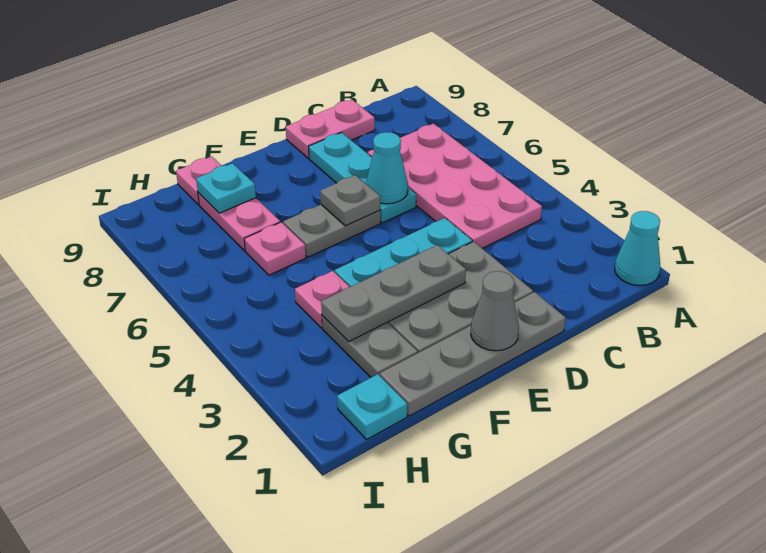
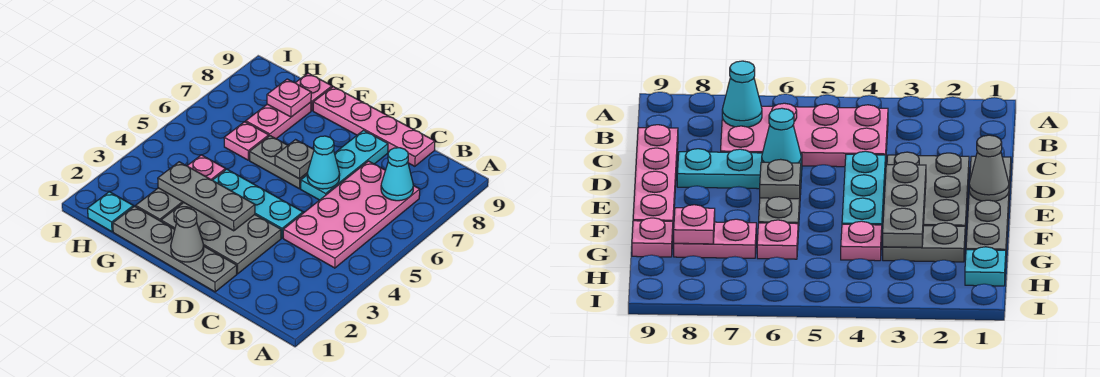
cyan 1x1 cone [615,211,660,285] -> cyan 1x1 cone moved to [381,148,413,201]
pink 1x2 plate [286,100,375,158] -> pink 1x4 plate [313,87,435,166]
cyan 1x1 plate [196,163,256,213] -> pink 1x1 plate [267,79,311,117]

